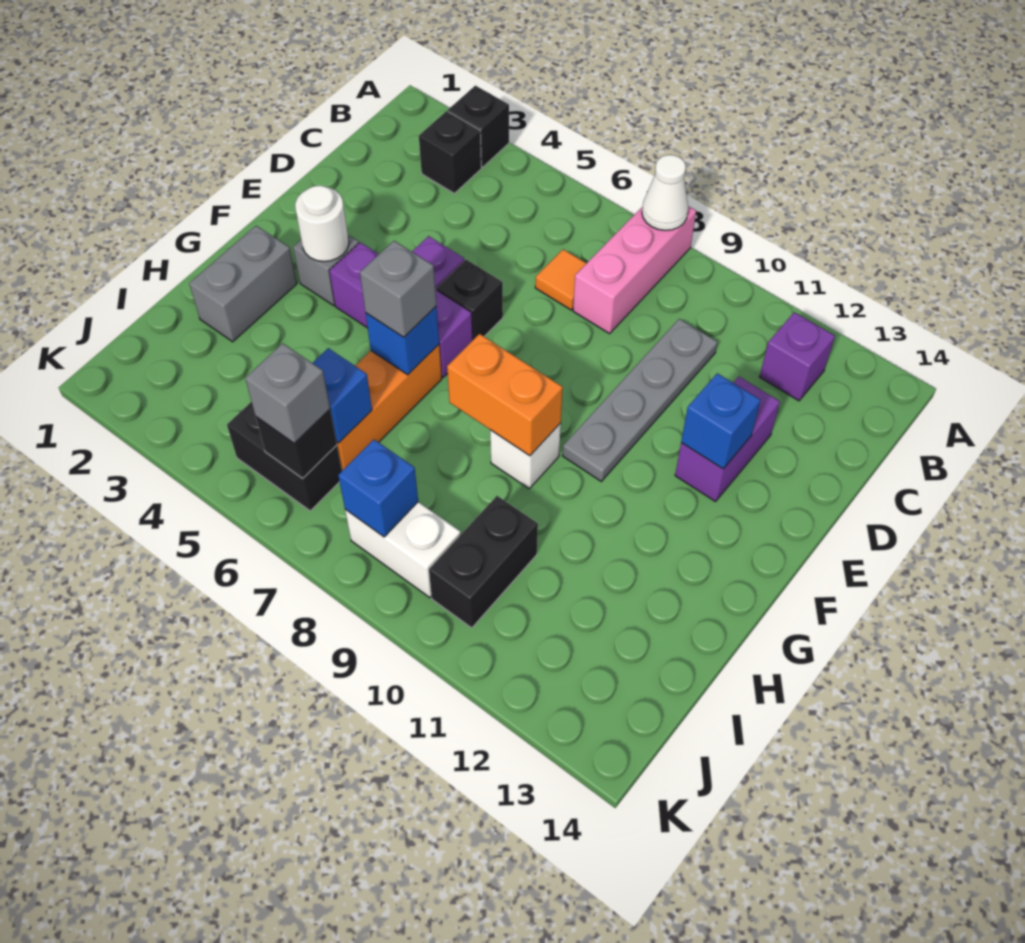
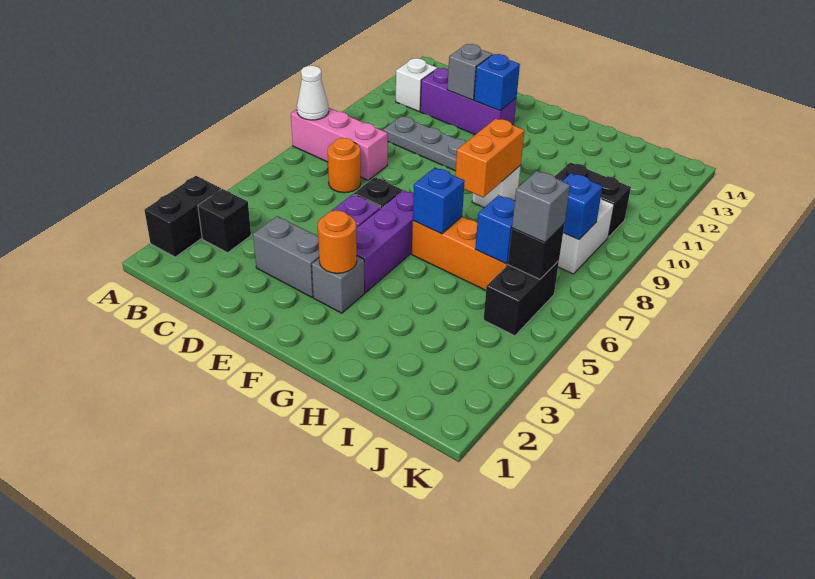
black 1x1 brick [448,86,509,167] -> black 1x2 brick [144,176,221,257]
purple 1x1 brick [760,312,835,401] -> white 1x1 brick [396,58,437,111]
orange 1x1 tile [535,249,587,310] -> orange 1x1 round brick [328,138,361,193]
purple 1x2 brick [675,376,780,502] -> purple 1x3 brick [420,68,516,135]
white 1x1 round brick [295,186,349,262] -> orange 1x1 round brick [318,210,357,273]
grey 1x2 brick [189,226,297,342] -> grey 1x2 brick moved to [253,216,319,297]
grey 1x1 brick [360,241,436,337] -> grey 1x1 brick moved to [447,44,492,100]

